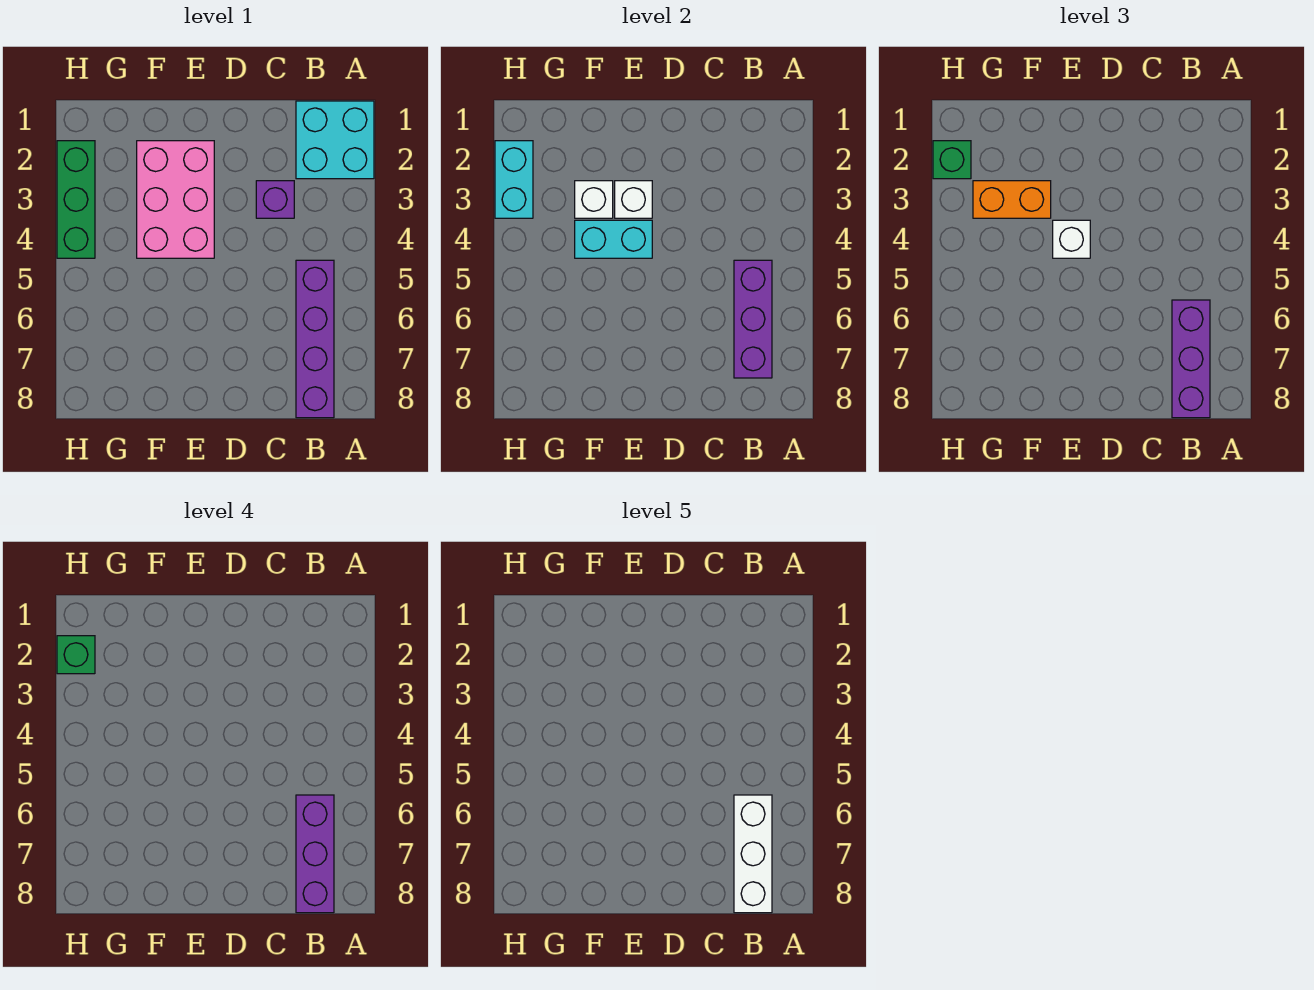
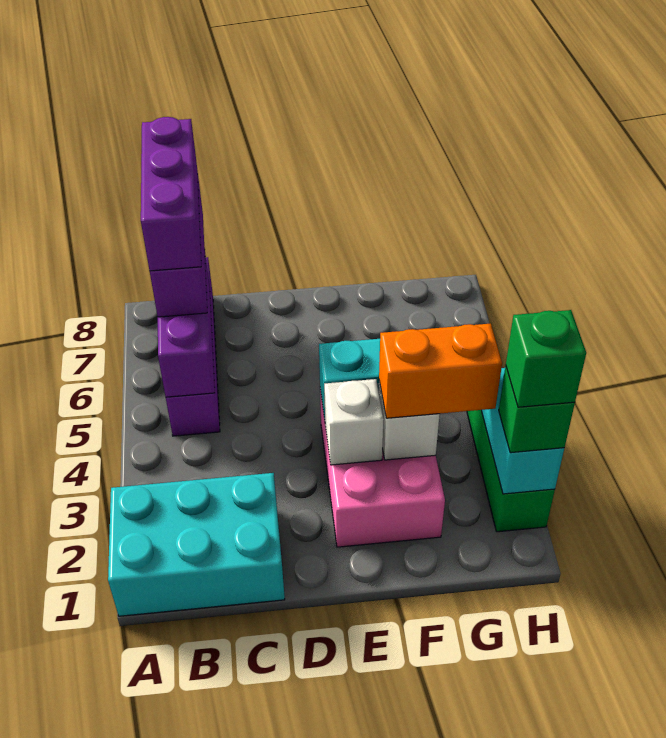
cyan 2x2 brick [296,101,374,179] -> cyan 2x3 brick [108,473,285,616]
white 1x3 brick [734,795,772,913] -> none
purple 1x1 brick [256,181,294,218] -> none
white 1x1 brick [1053,220,1090,258] -> none

